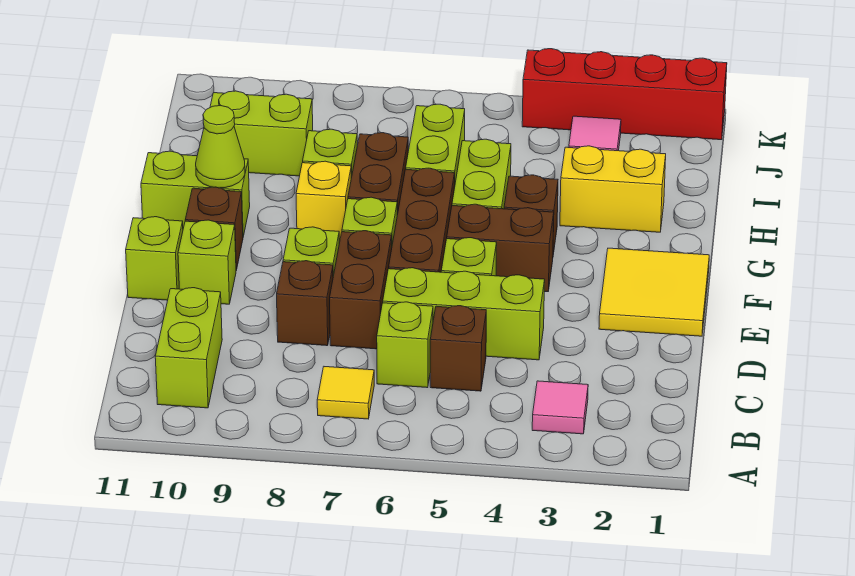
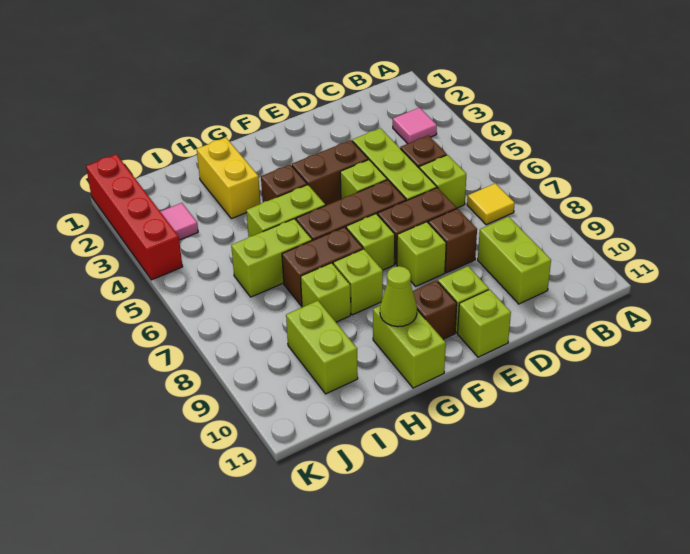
lime 1x2 brick [155,288,222,408] -> lime 1x2 brick turned to [478,217,551,304]
yellow 2x2 tile [599,248,709,336] -> none
brown 1x2 brick [447,204,554,292] -> brown 1x2 brick turned to [292,140,368,205]
yellow 1x1 brick [296,161,351,243] -> lime 1x1 brick [333,249,383,315]

